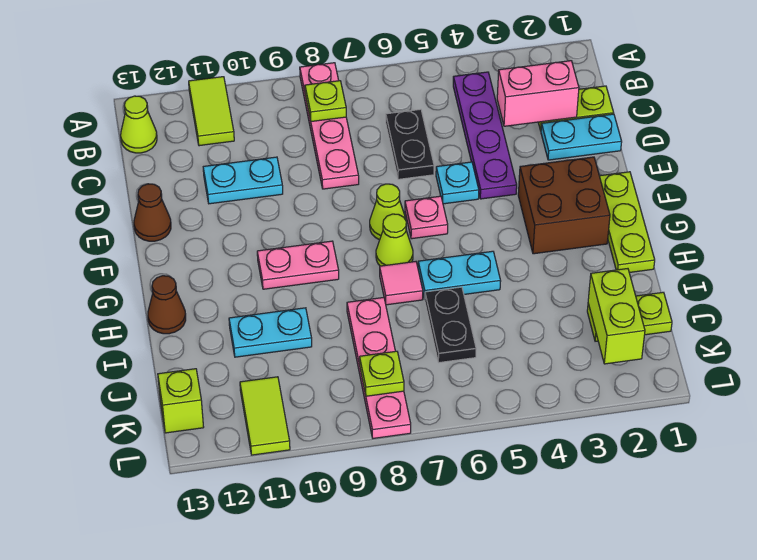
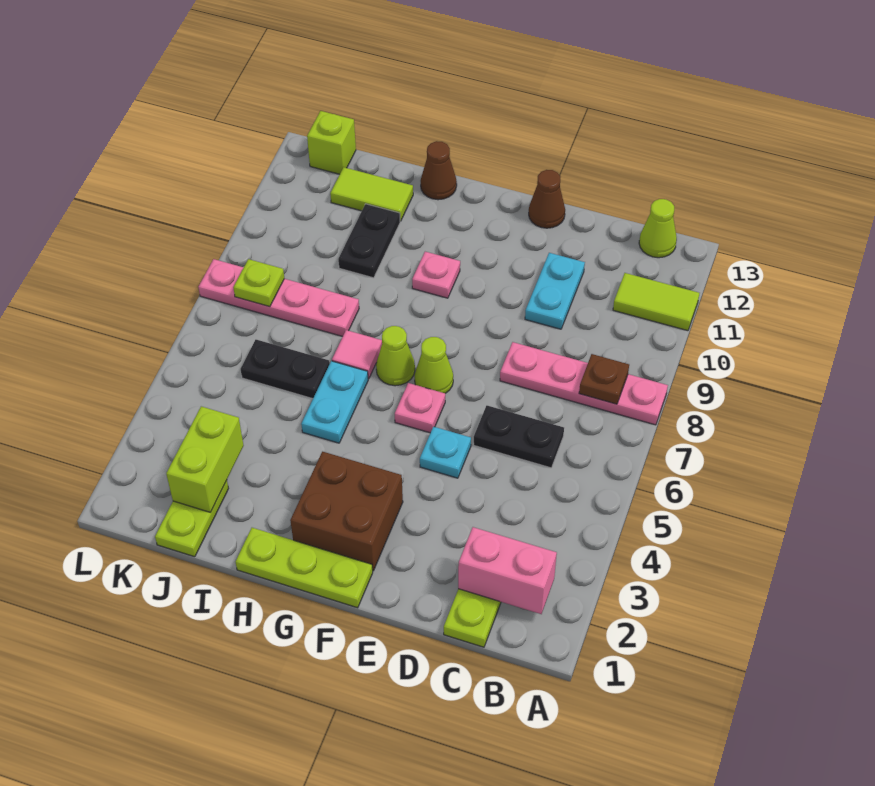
purple 1x4 plate [453,72,517,199] -> none
lime 1x1 plate [305,81,346,122] -> brown 1x1 plate [579,354,629,404]
pink 1x2 brick [497,61,579,126] -> pink 1x2 brick turned to [458,527,557,614]
cyan 1x2 plate [541,114,622,160] -> none
pink 1x2 plate [257,241,339,289] -> pink 1x1 plate [412,252,460,298]
cyan 1x2 plate [229,308,312,357] -> black 1x2 plate [338,204,400,278]
lime 1x2 brick [588,269,645,364] -> lime 1x2 brick turned to [166,406,244,512]
lime 1x2 tile [240,377,290,455] -> lime 1x2 tile moved to [330,167,413,221]

